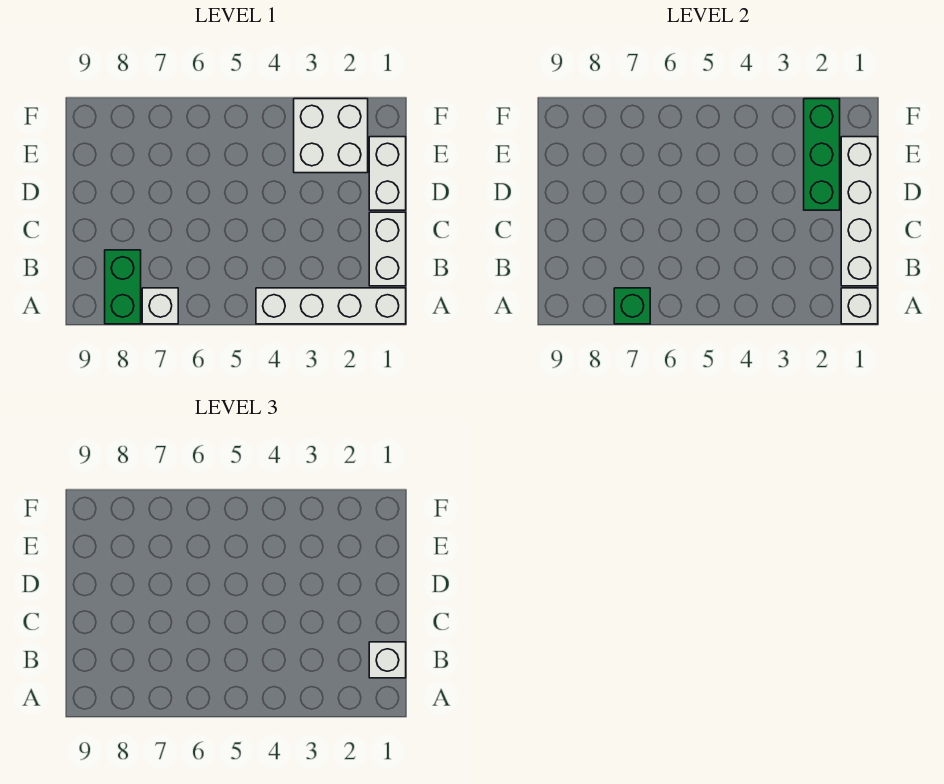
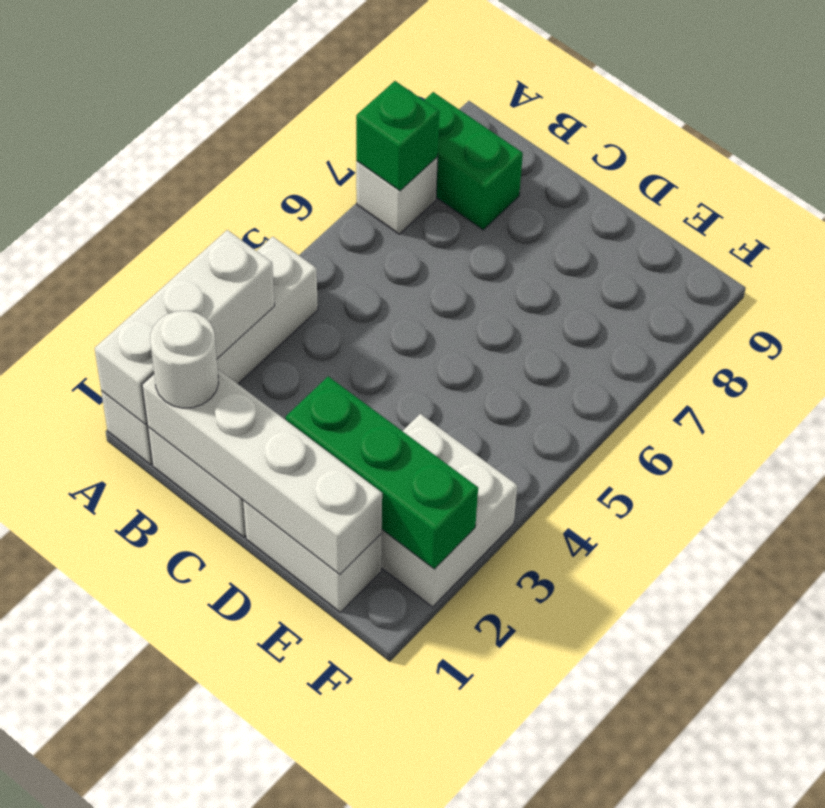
white 1x1 brick [841,288,878,324] -> white 1x3 brick [95,230,275,425]
white 1x1 brick [369,642,406,678] -> white 1x1 round brick [150,311,219,408]

